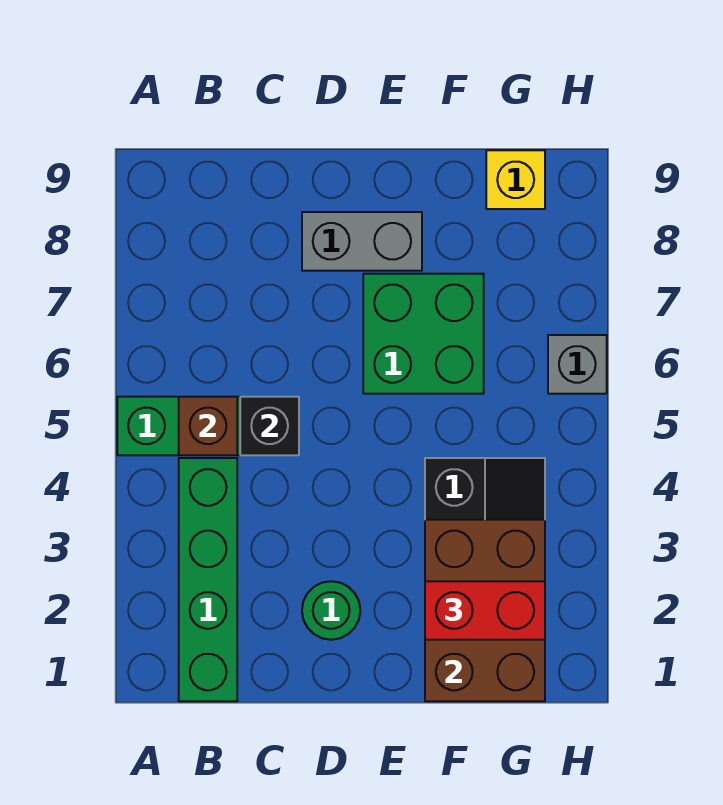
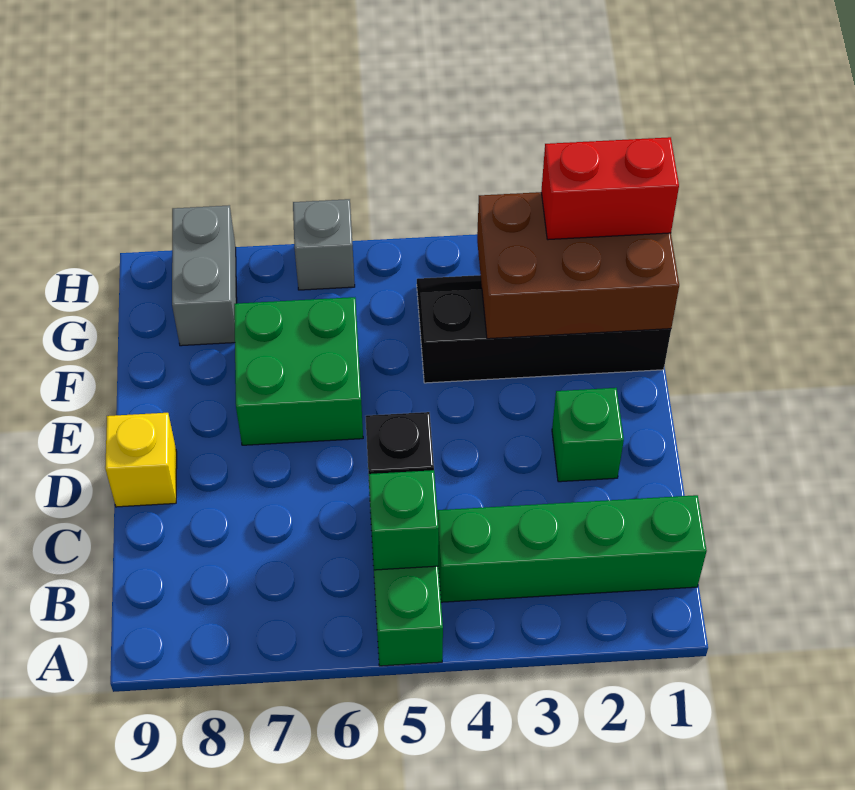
brown 1x1 brick [179,397,237,455] -> green 1x1 brick [369,470,439,570]
green 1x1 round brick [302,581,360,640] -> green 1x1 brick [552,388,624,482]
grey 1x2 brick [302,212,422,271] -> grey 1x2 brick moved to [172,205,237,346]
red 1x2 brick [425,581,545,640] -> red 1x2 brick turned to [541,137,679,240]
yellow 1x1 brick [486,150,545,209] -> yellow 1x1 brick moved to [105,413,177,507]

